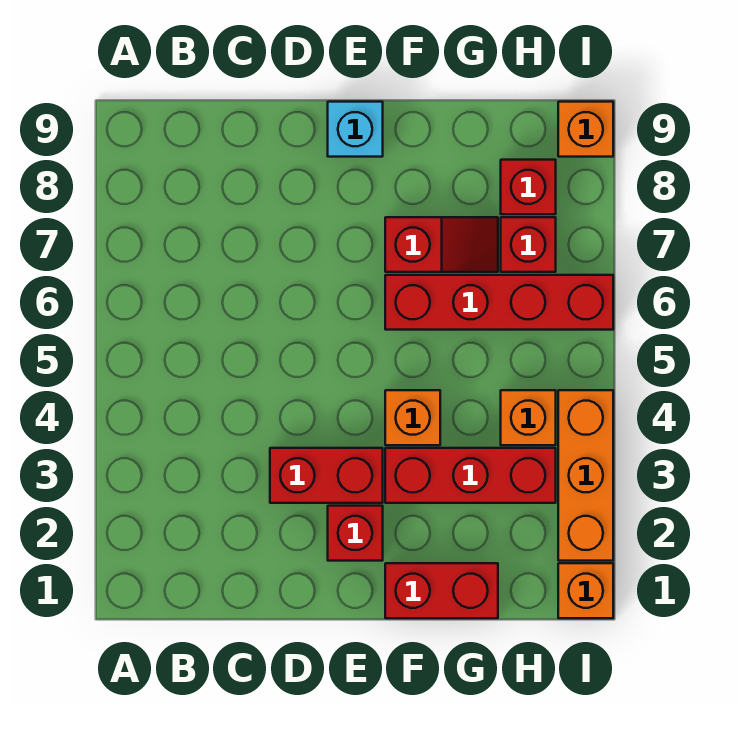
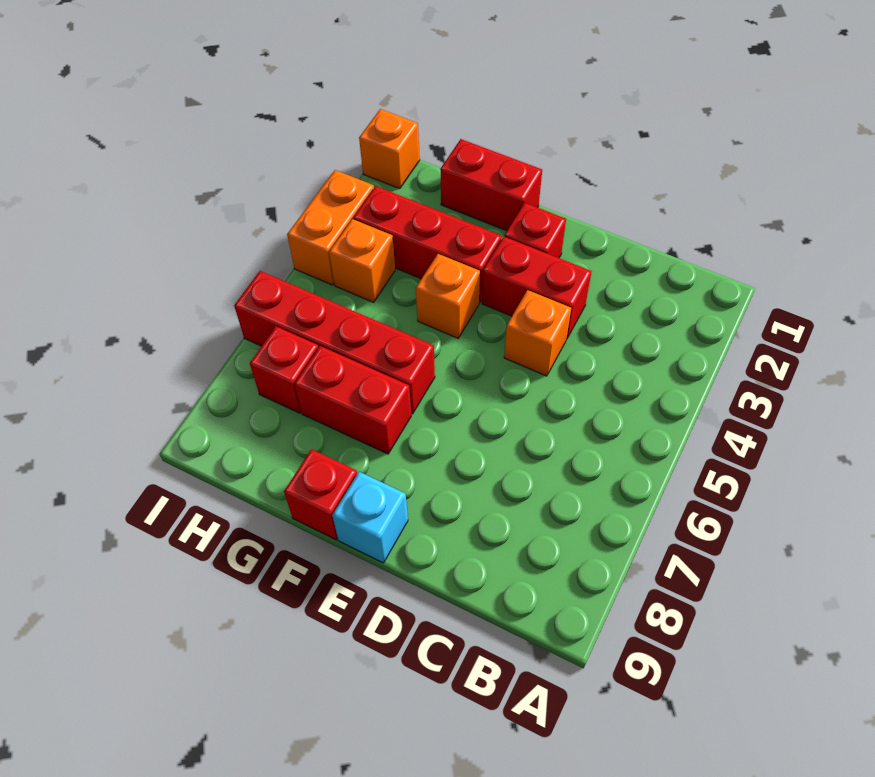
red 1x2 slope [385,217,498,272] -> red 1x2 brick [294,346,411,454]
red 1x1 brick [501,160,556,214] -> red 1x1 brick moved to [284,449,357,540]
orange 1x3 brick [558,390,613,561] -> orange 1x2 brick [287,170,374,285]
orange 1x1 brick [558,102,613,157] -> orange 1x1 brick moved to [504,290,571,376]

